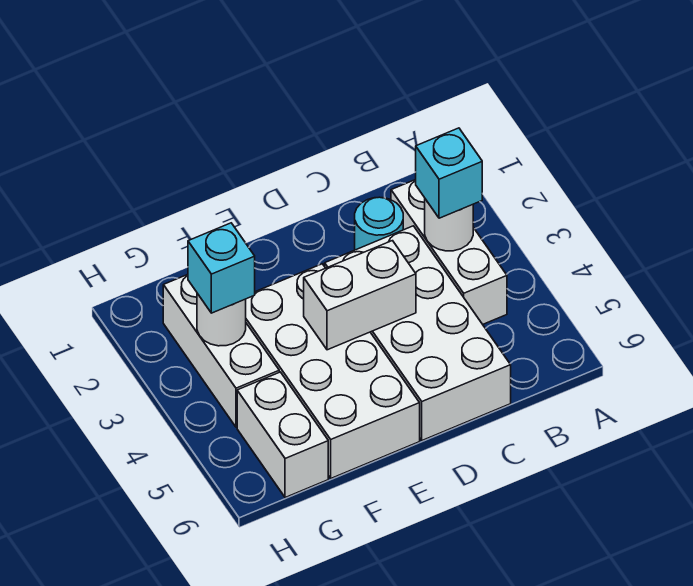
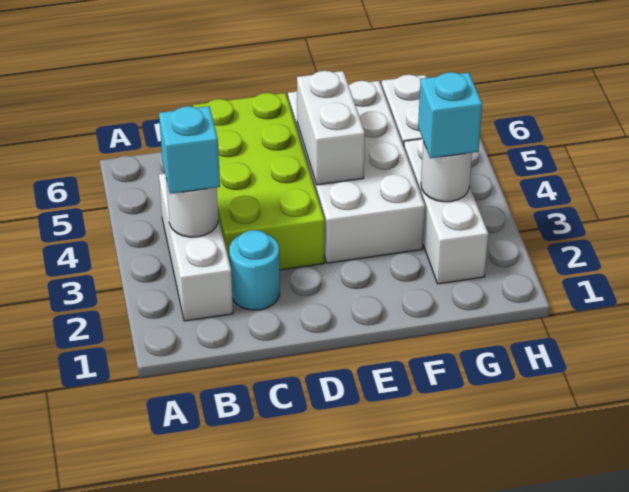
white 2x4 brick [325,226,511,440] -> lime 2x4 brick [193,93,325,270]
white 1x2 brick [304,241,416,350] -> white 1x2 brick turned to [297,71,365,185]

